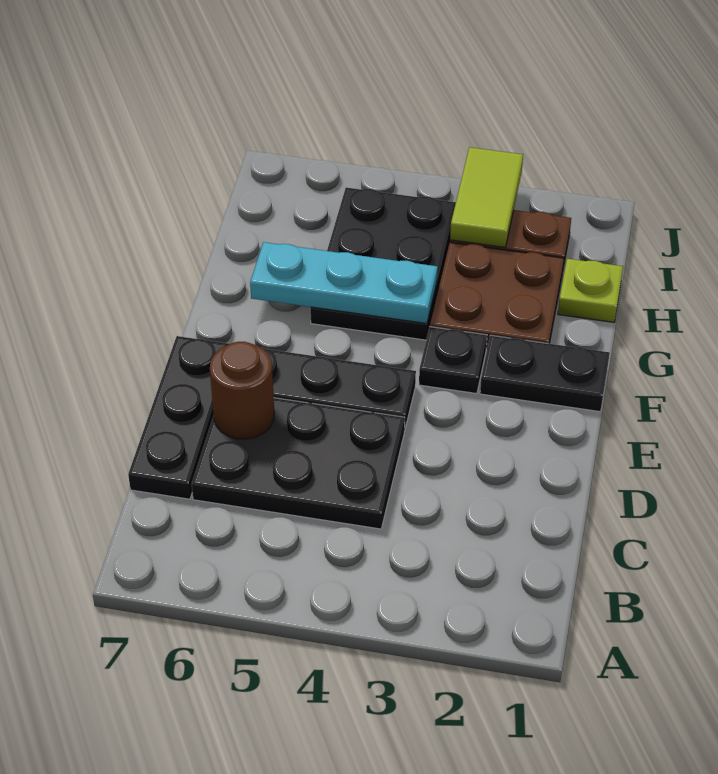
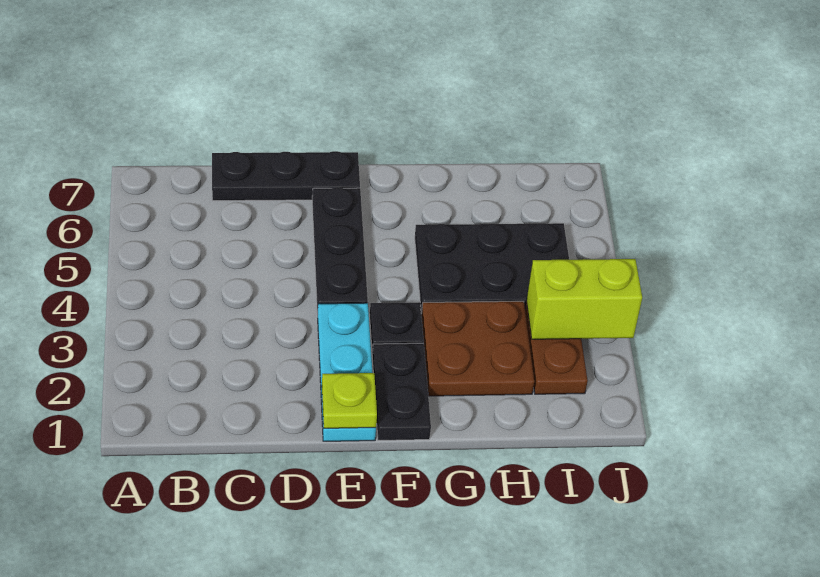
black 2x3 plate [192,398,405,529] -> none
brown 1x1 round brick [210,342,274,439] -> none
cyan 1x3 plate [250,242,438,324] -> cyan 1x3 plate moved to [317,303,376,441]
lime 1x1 plate [558,259,623,322] -> lime 1x1 plate moved to [322,373,377,428]
lime 1x2 tile [450,147,523,247] -> lime 1x2 brick [526,259,642,339]

